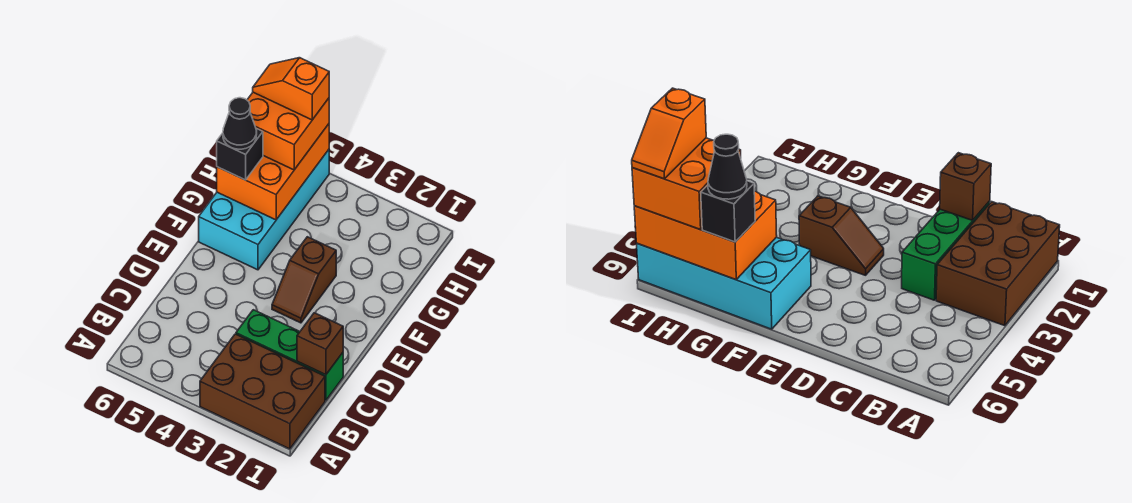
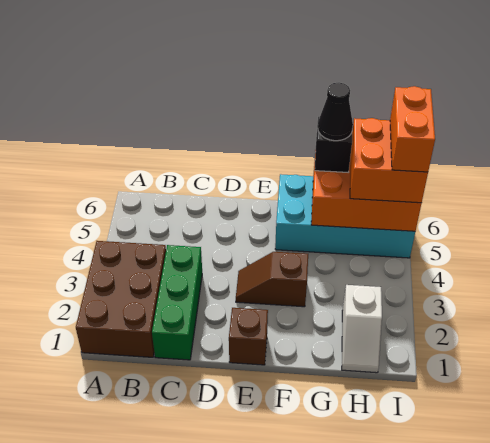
brown 1x1 brick [297,313,343,375] -> brown 1x1 brick moved to [229,308,268,365]
none -> white 1x2 slope [342,285,382,373]
orange 1x2 slope [253,58,329,120] -> orange 1x2 brick [390,86,435,172]

